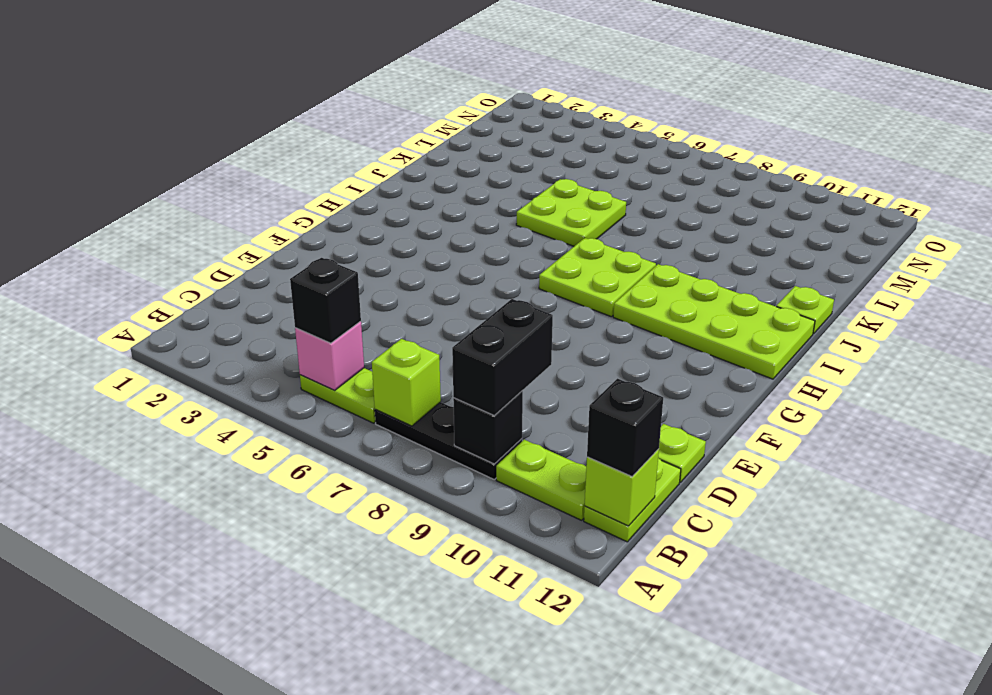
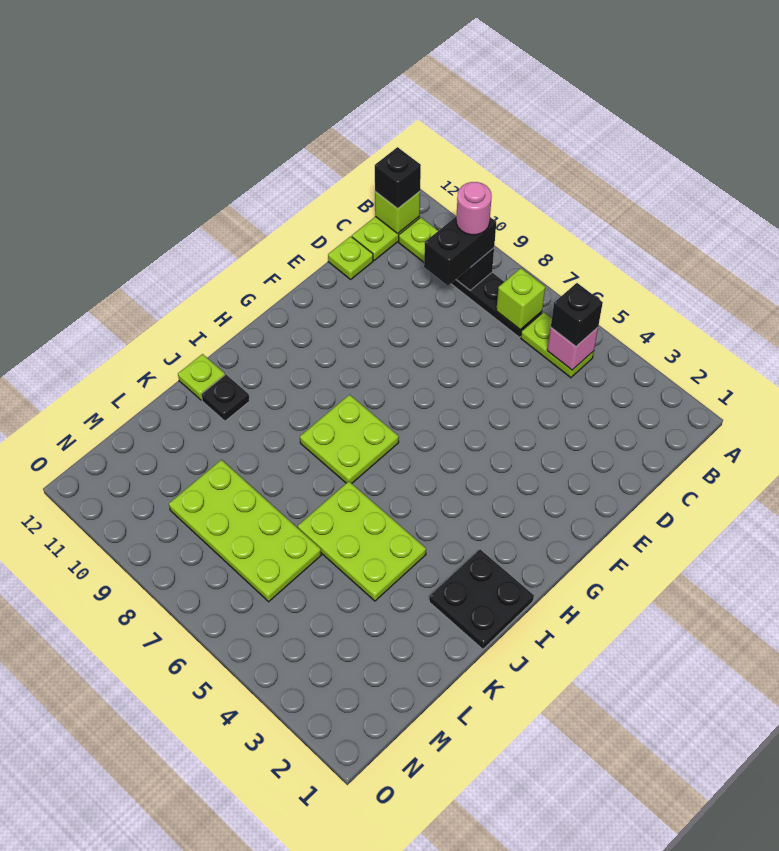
none -> pink 1x1 round brick [456,182,492,235]
lime 2x4 plate [613,264,815,379] -> lime 2x4 plate moved to [169,460,321,602]
none -> black 2x2 plate [429,549,534,649]
lime 2x2 plate [516,179,626,246] -> lime 2x3 plate [298,481,426,601]
none -> black 1x1 plate [201,375,249,421]

